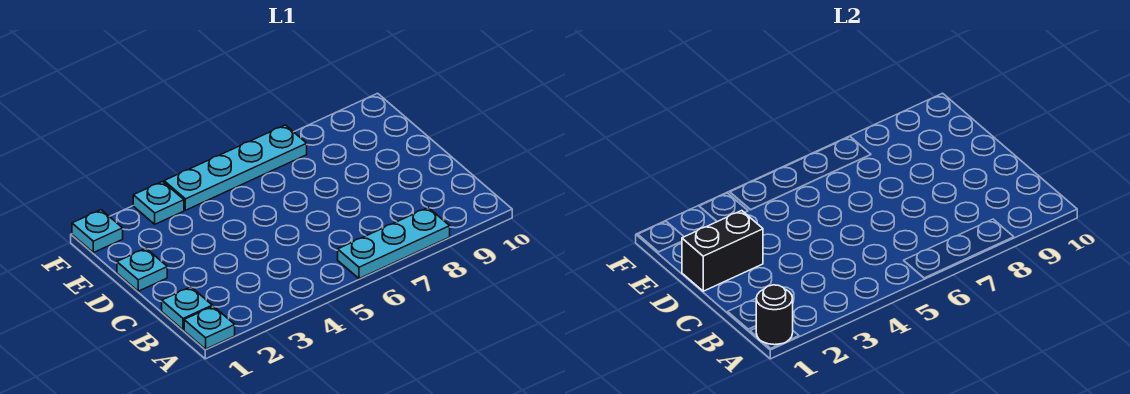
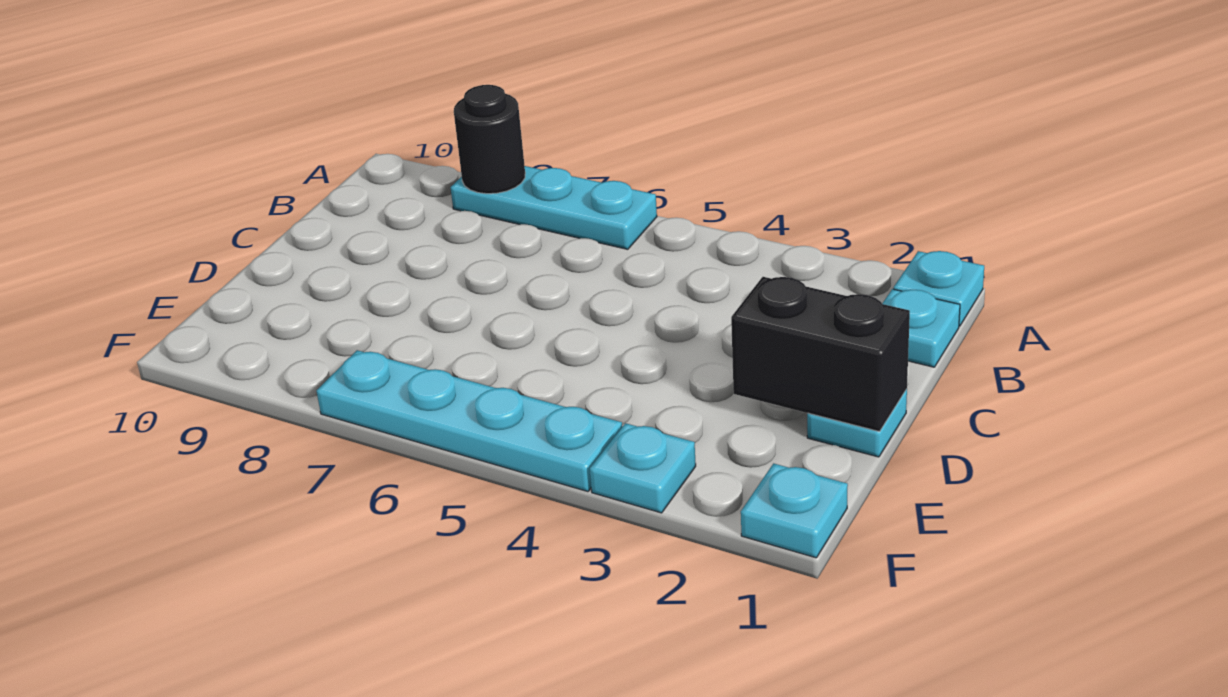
black 1x1 round brick [756,285,793,345] -> black 1x1 round brick moved to [454,85,525,194]

